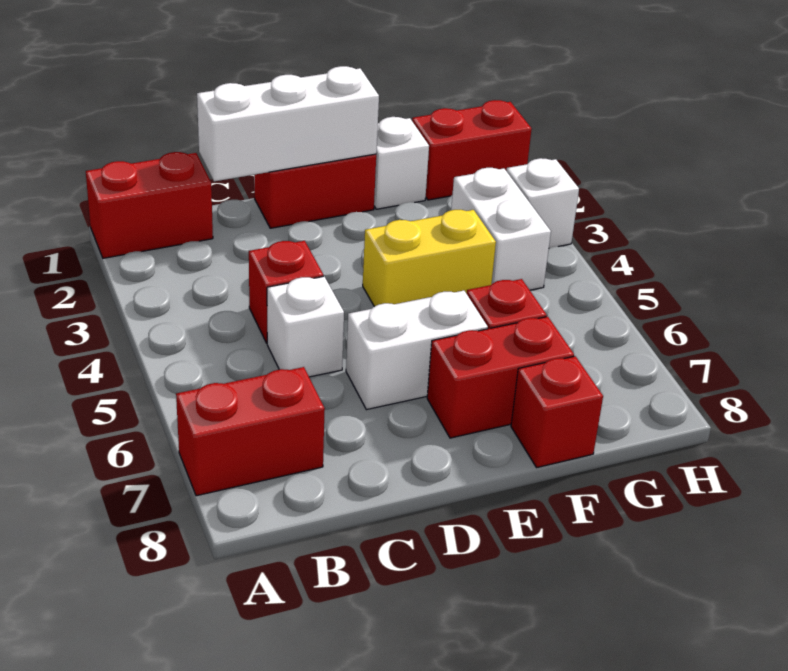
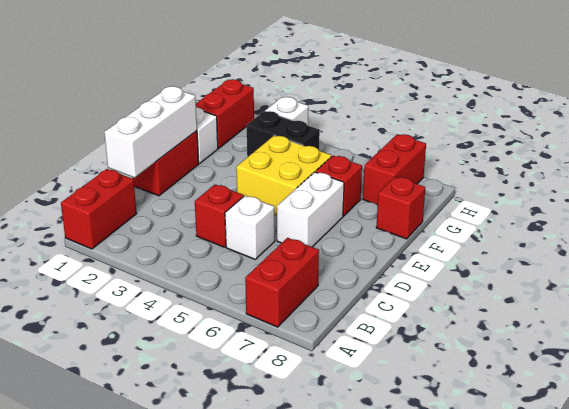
yellow 1x2 brick [363,210,496,307] -> yellow 2x2 brick [236,136,331,216]
red 1x2 brick [427,317,574,438] -> red 1x2 brick moved to [363,134,426,205]
white 1x2 brick [451,168,551,290] -> black 1x2 brick [247,111,320,157]

